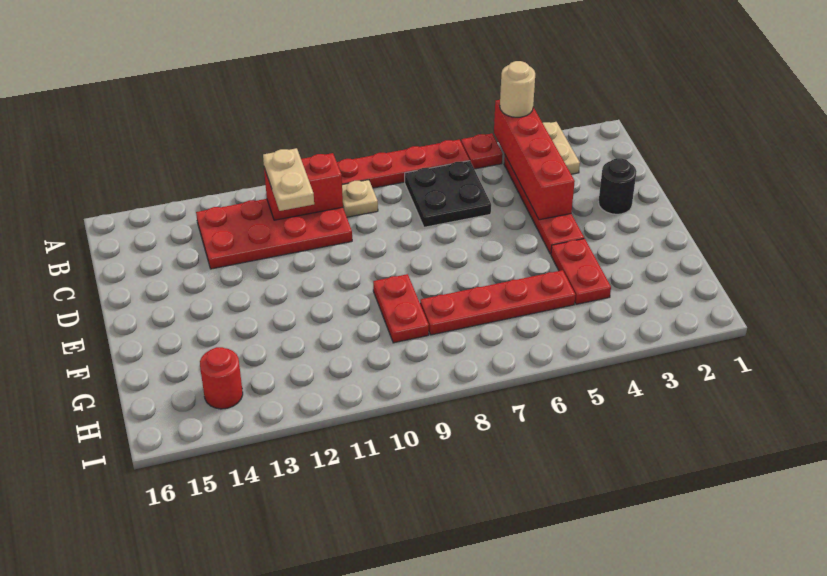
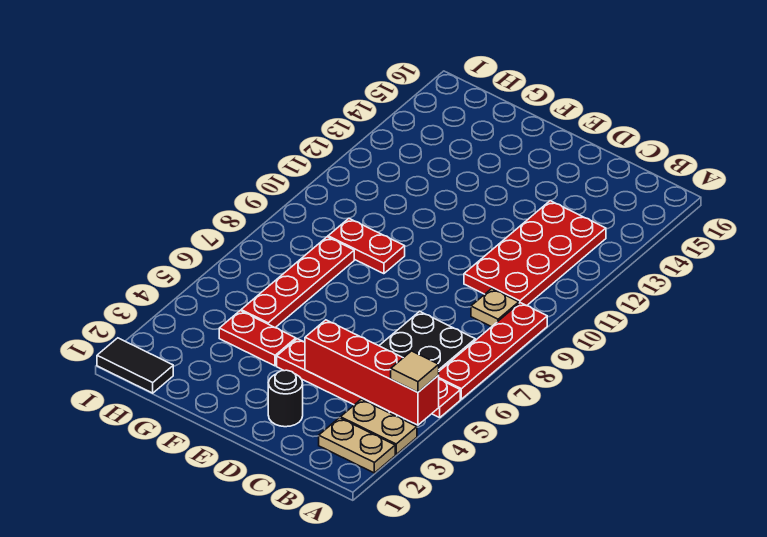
tan 1x1 round brick [500,61,535,117] -> tan 1x1 tile [391,351,439,392]
red 1x2 brick [264,153,343,220] -> none
tan 1x2 plate [263,148,314,211] -> tan 1x2 plate moved to [319,418,395,473]
none -> black 1x2 tile [97,338,173,393]
red 1x1 round brick [200,347,243,409] -> none

